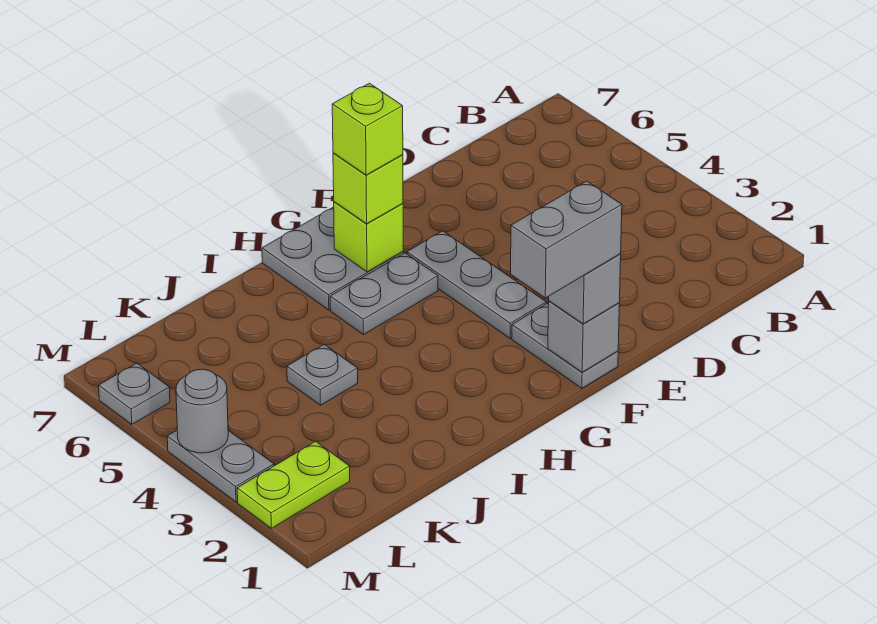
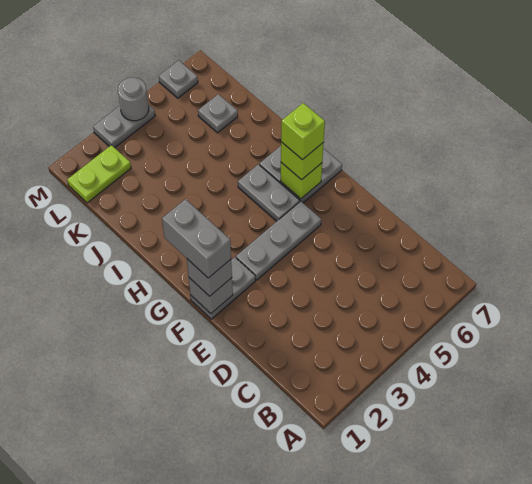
grey 1x1 plate [287,344,358,405] -> grey 1x1 plate moved to [198,94,238,133]
lime 1x2 plate [237,441,350,528] -> lime 1x2 plate turned to [67,145,131,203]

